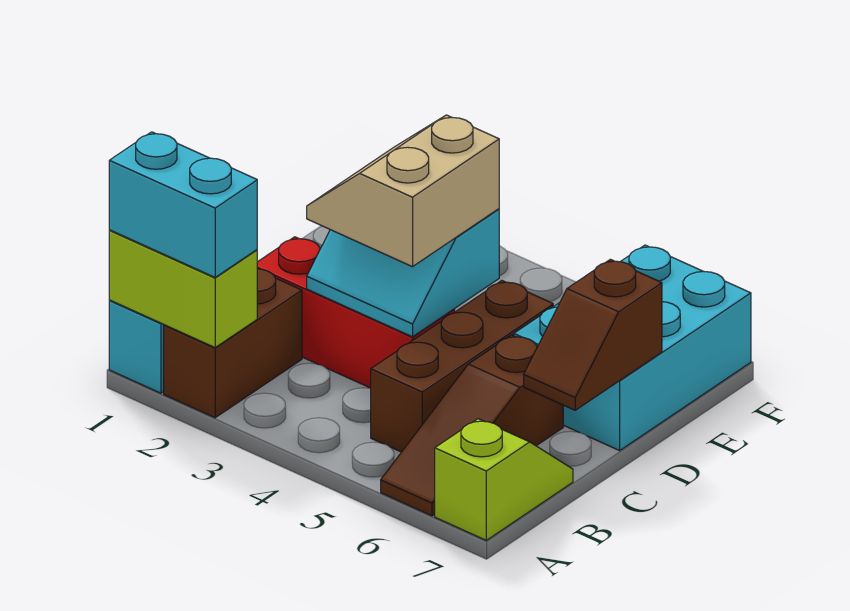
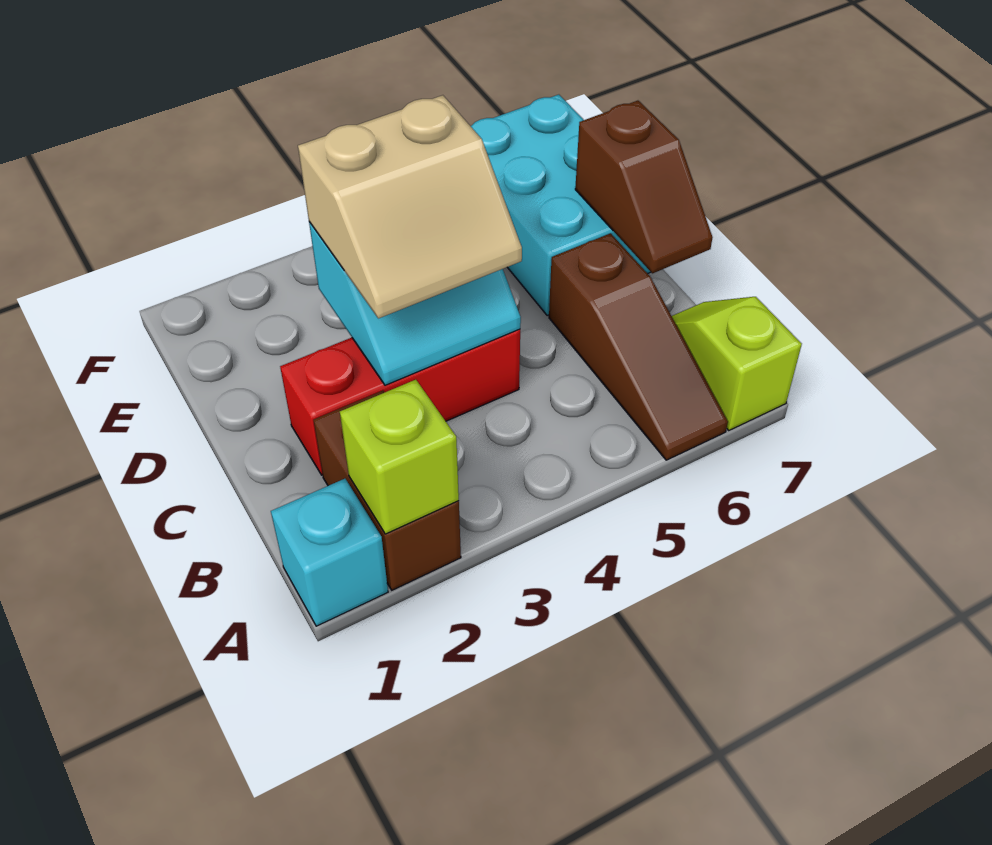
lime 1x2 brick [109,230,257,347] -> lime 1x1 brick [340,380,459,534]
cyan 1x2 brick [109,132,257,277] -> none
brown 1x3 brick [371,281,553,452] -> none
tan 2x2 slope [307,115,499,267] -> tan 2x2 slope turned to [298,95,522,318]

